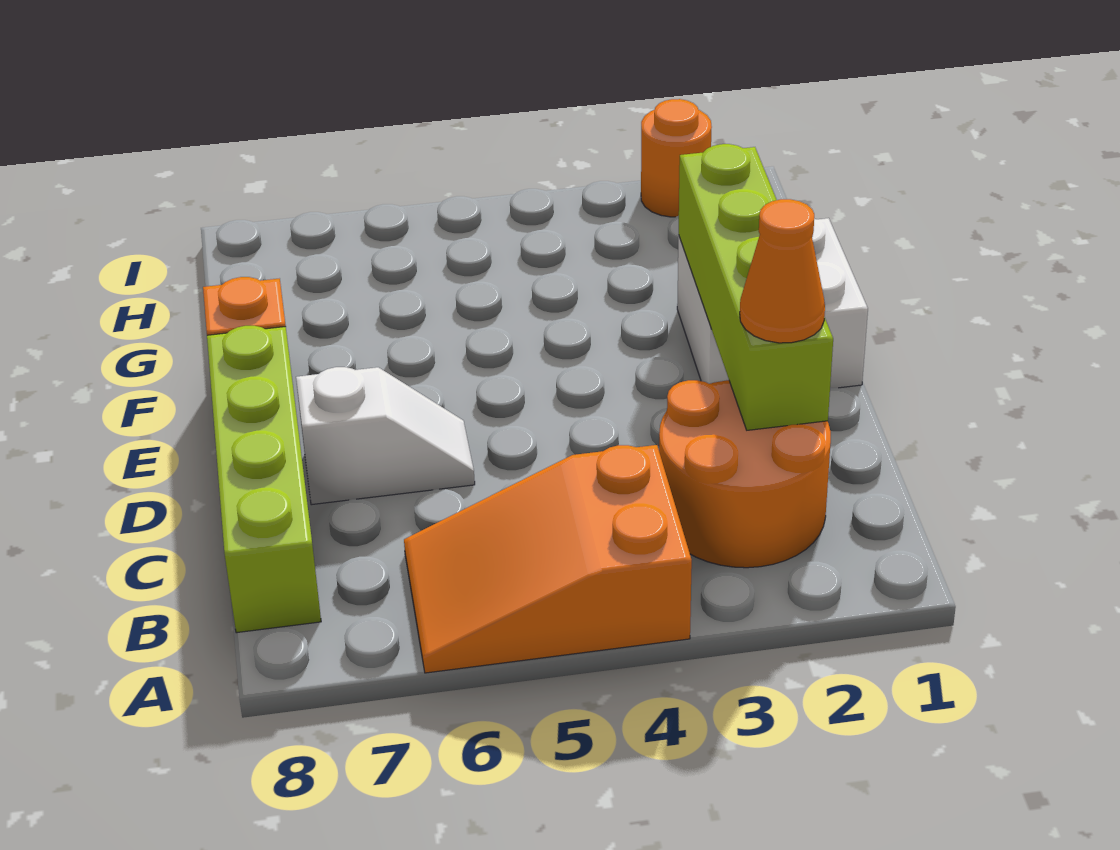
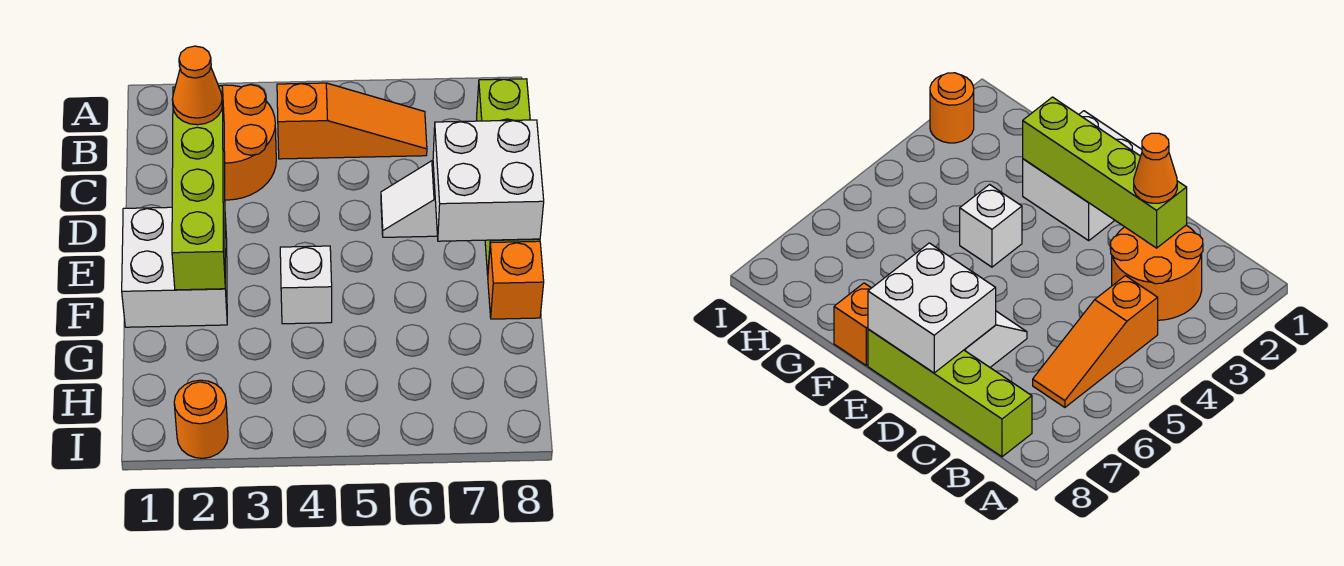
orange 2x3 slope [404,445,692,673] -> orange 1x3 slope [277,83,427,159]
none -> white 2x2 brick [433,120,544,241]
none -> white 1x1 brick [280,246,332,324]

